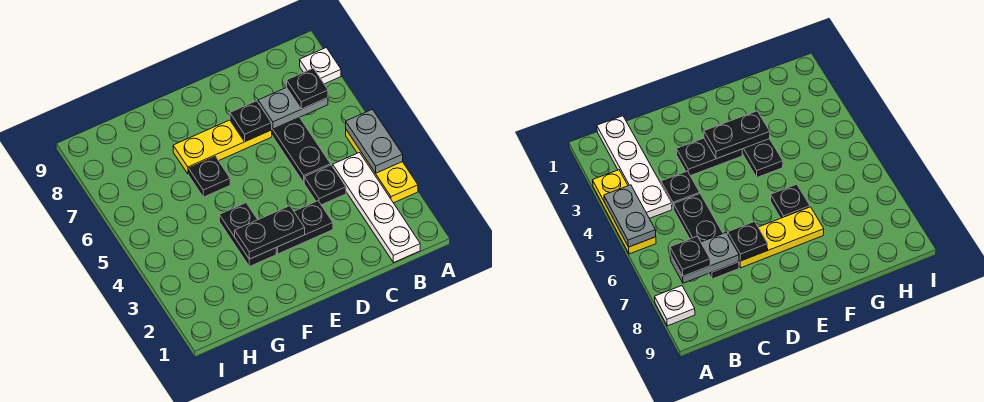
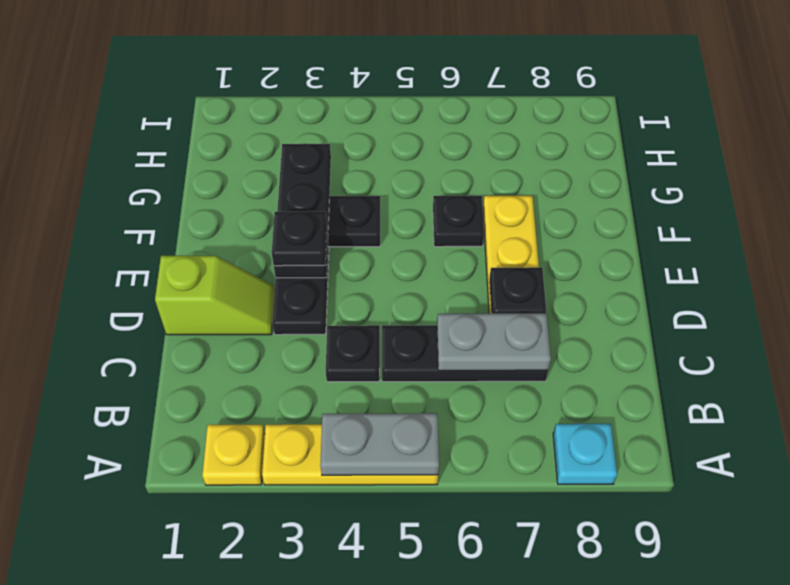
none -> yellow 1x1 plate [202,425,265,485]
white 1x1 plate [300,48,341,84] -> cyan 1x1 plate [553,424,617,484]
white 1x4 plate [333,153,420,263] -> none
grey 1x2 plate [258,87,328,129] -> grey 1x2 plate turned to [437,313,551,371]
black 1x1 plate [287,68,328,109] -> black 1x1 plate moved to [272,211,327,266]
none -> lime 1x2 slope [155,256,275,335]
black 1x2 plate [235,206,305,259] -> black 1x3 plate [274,144,331,278]

